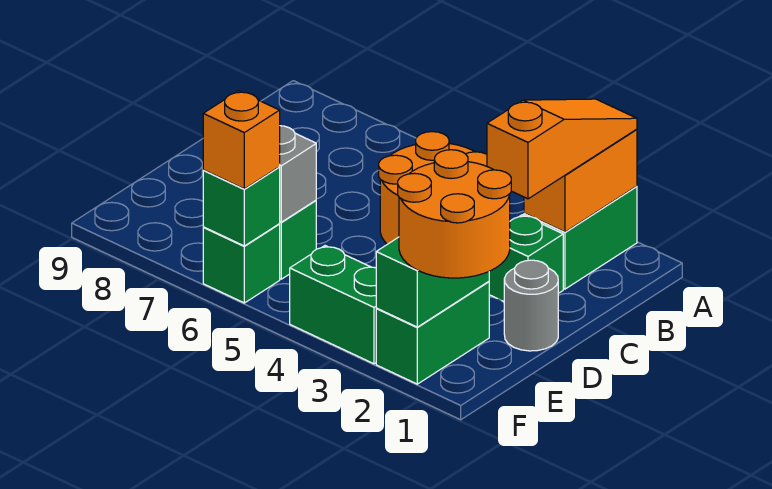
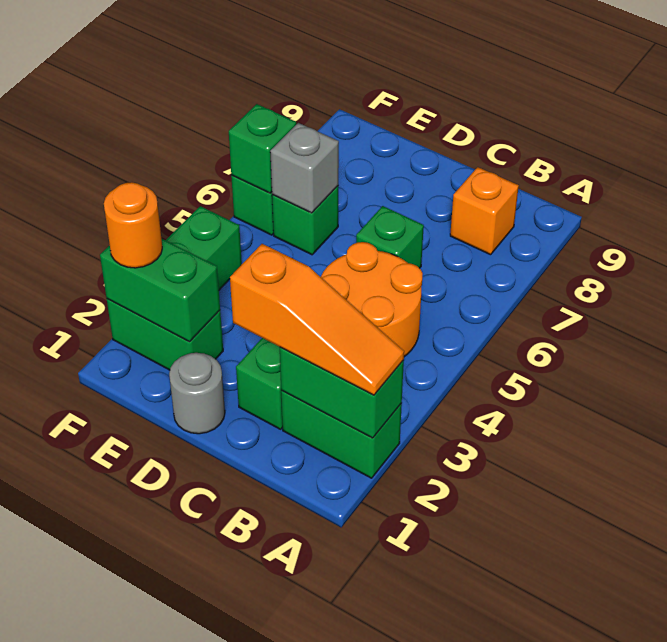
orange 1x2 brick [524,129,637,232] -> green 1x2 brick [280,347,404,438]
none -> green 1x1 brick [356,206,424,268]
orange 2x2 round brick [398,150,511,278] -> orange 1x1 round brick [104,182,162,268]
orange 1x1 brick [203,91,280,189] -> orange 1x1 brick moved to [450,167,519,255]

